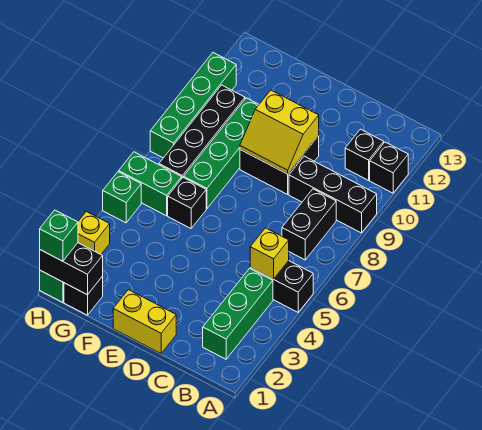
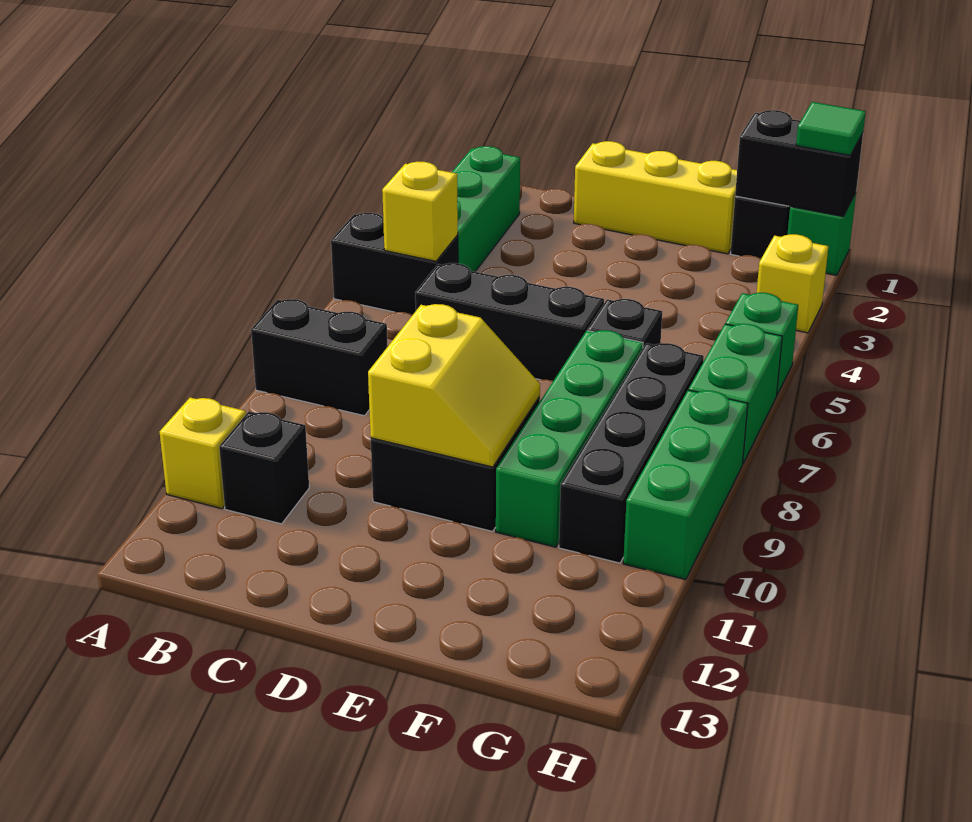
black 1x3 brick [289,156,377,233] -> black 1x3 brick moved to [415,263,604,381]
black 1x1 brick [370,142,408,193] -> yellow 1x1 brick [159,398,246,509]
black 1x2 brick [282,189,336,260] -> black 1x2 brick turned to [251,299,388,416]
yellow 1x2 brick [113,290,176,353] -> yellow 1x3 brick [574,141,737,254]
yellow 2x2 slope [240,90,319,174] -> yellow 2x2 slope turned to [368,304,540,467]
green 1x2 brick [119,152,182,216] -> green 1x2 brick turned to [689,324,782,463]
green 1x1 brick [40,210,78,261] -> green 1x1 tile [796,102,866,155]
green 1x4 brick [150,53,236,158] -> green 1x3 brick [623,390,748,580]

